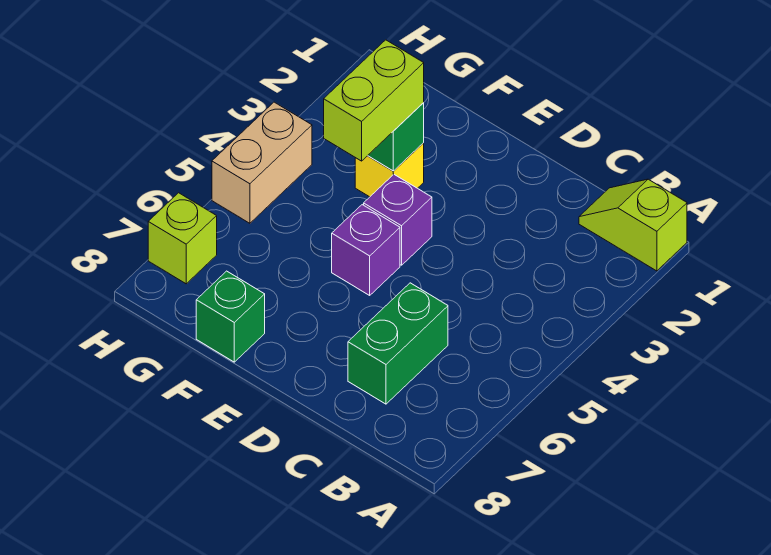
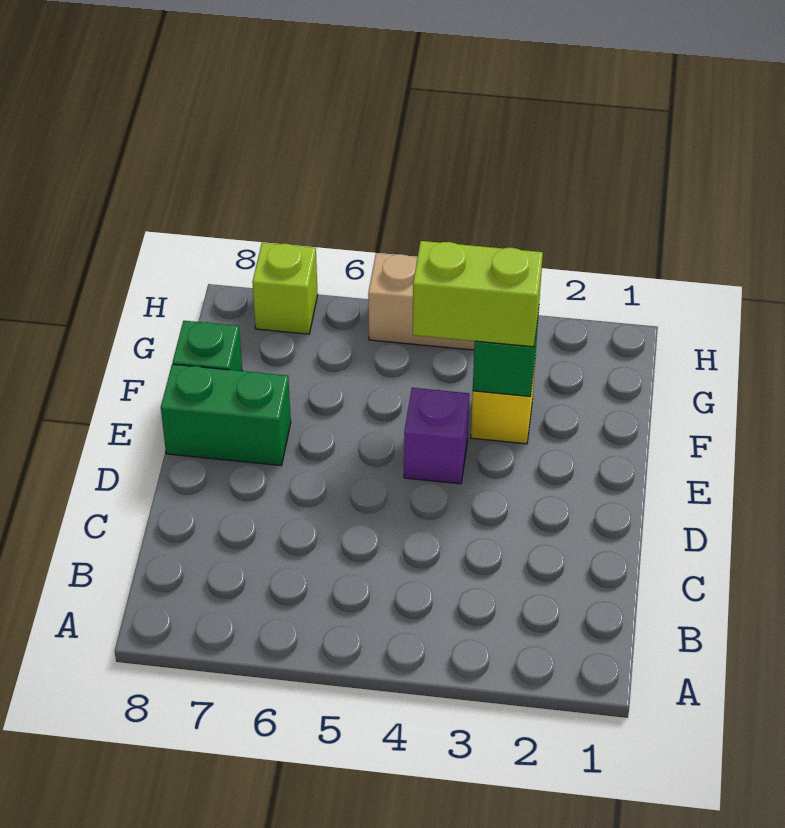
lime 1x2 slope [579,179,687,271] -> none
green 1x2 brick [348,283,448,404] -> green 1x2 brick moved to [161,364,291,466]
purple 1x1 brick [332,205,400,295] -> none

